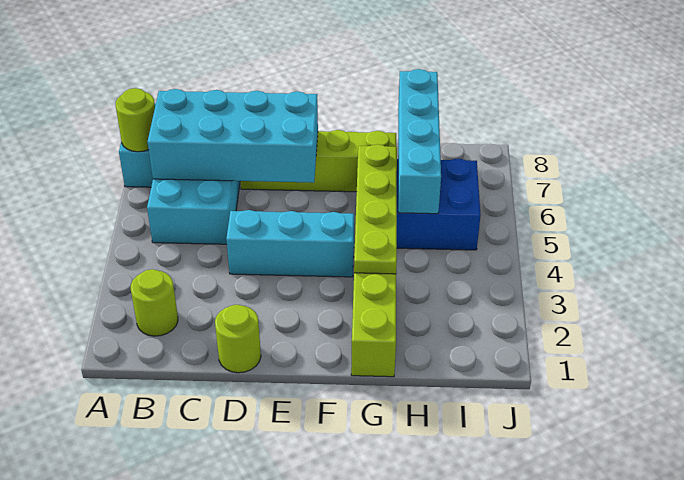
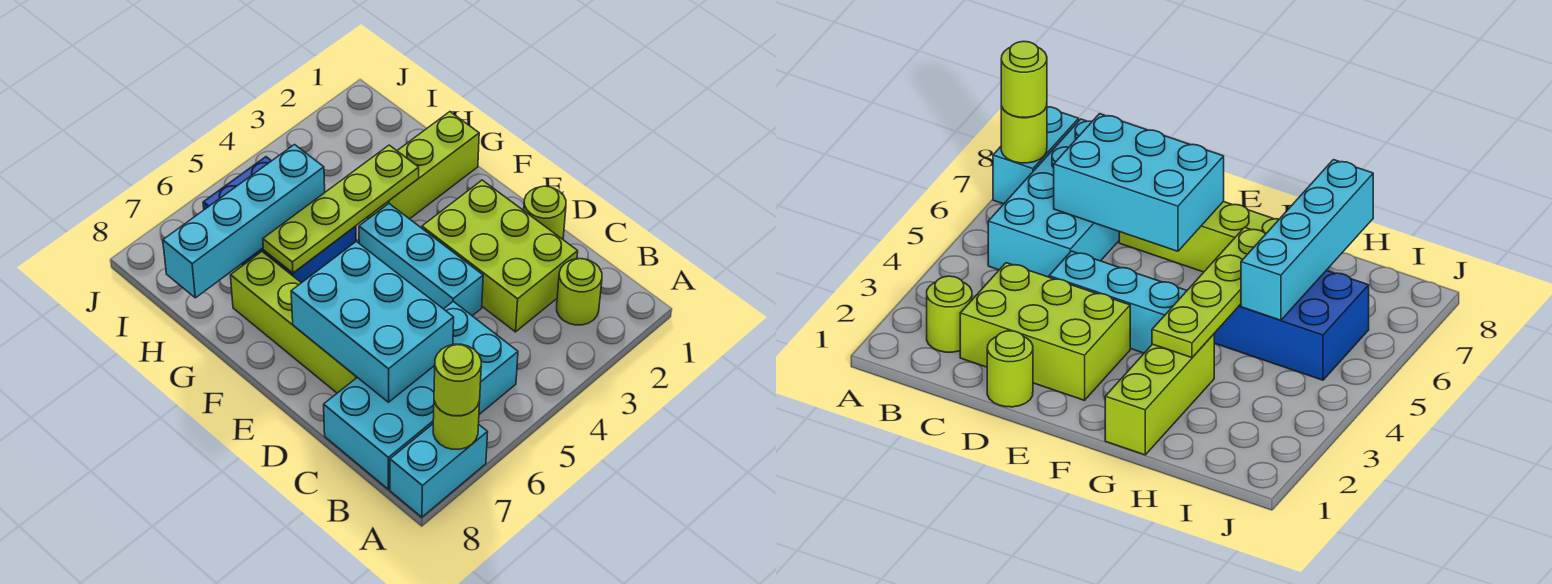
none -> lime 1x1 round brick [434,344,481,416]
cyan 2x4 brick [147,89,318,183] -> cyan 2x3 brick [291,241,454,402]
none -> lime 2x3 brick [422,180,578,332]

